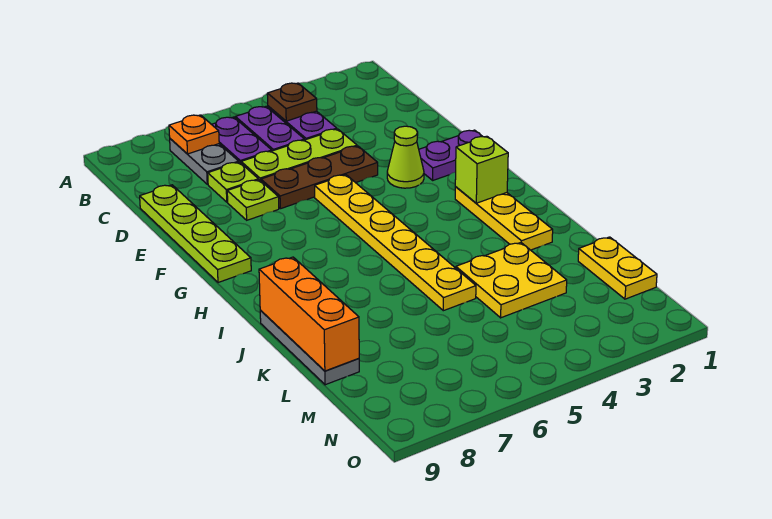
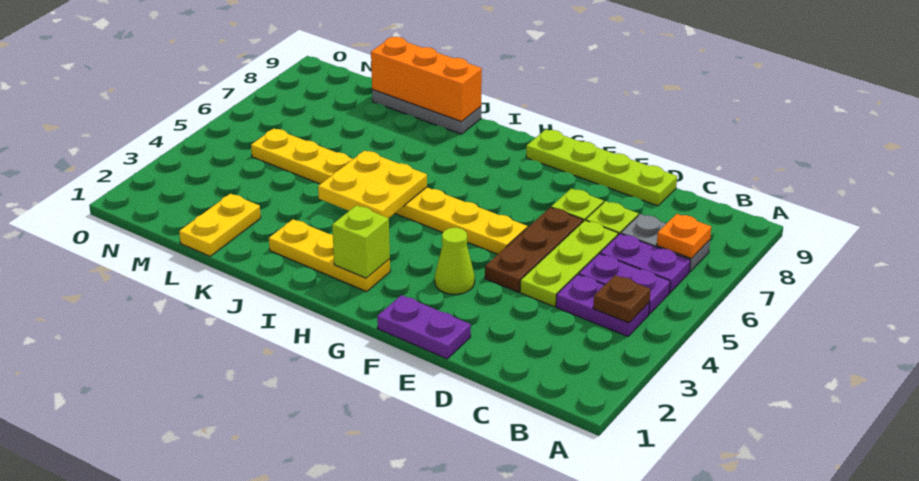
purple 1x2 plate [419,130,483,180] -> purple 1x2 plate turned to [377,295,471,359]
yellow 1x6 plate [315,175,476,311] -> yellow 1x8 plate [251,129,527,254]
yellow 2x2 plate [456,243,567,318] -> yellow 2x2 plate moved to [318,151,427,218]
yellow 1x2 plate [578,237,657,299] -> yellow 1x2 plate turned to [179,194,261,256]

